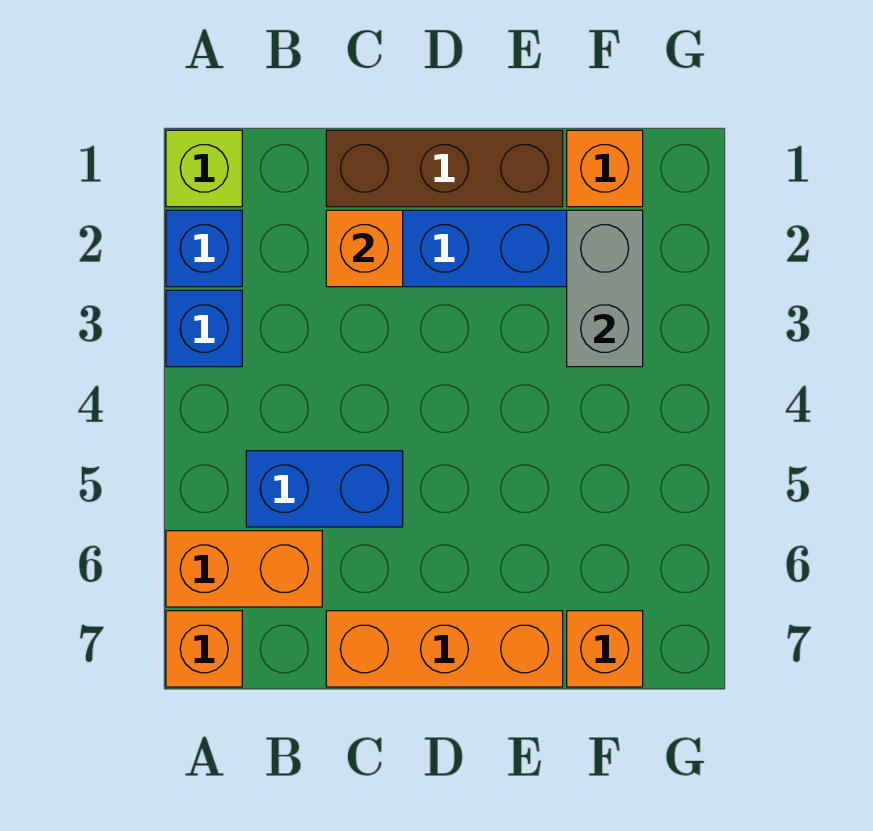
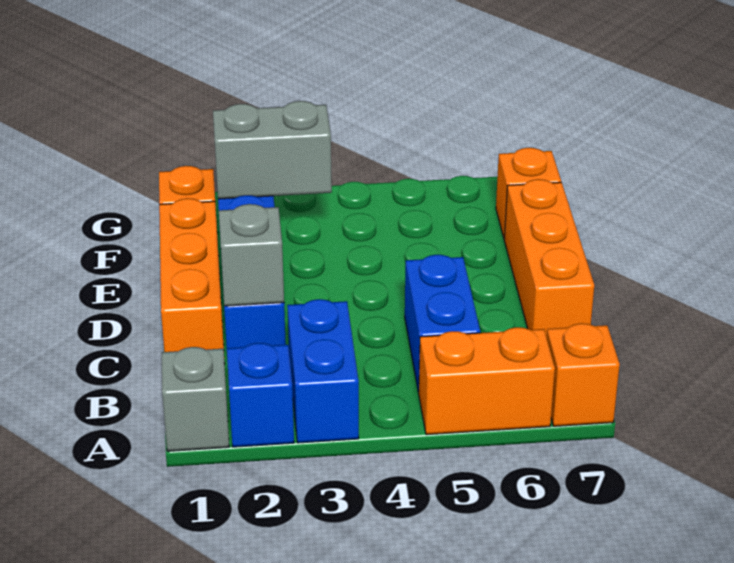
lime 1x1 brick [166,130,242,207] -> grey 1x1 brick [162,347,229,451]
blue 1x1 brick [166,290,242,367] -> blue 1x2 brick [287,299,359,443]
orange 1x2 brick [166,531,322,607] -> orange 1x2 brick turned to [419,327,555,435]
brown 1x3 brick [326,130,563,207] -> orange 1x3 brick [159,198,225,364]
orange 1x1 brick [326,210,403,287] -> grey 1x1 brick [219,204,284,306]

